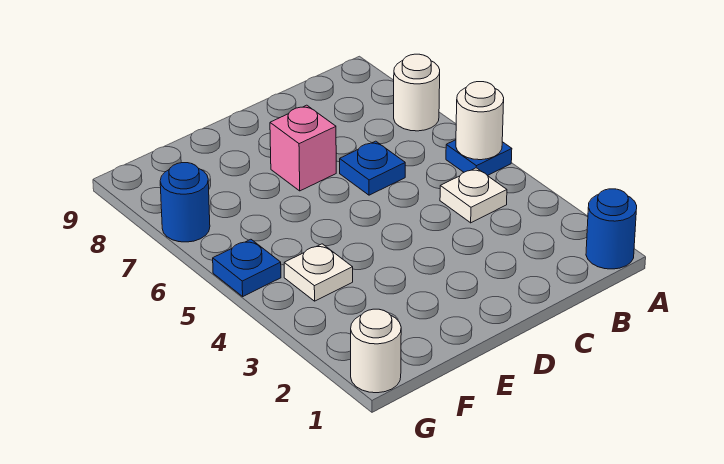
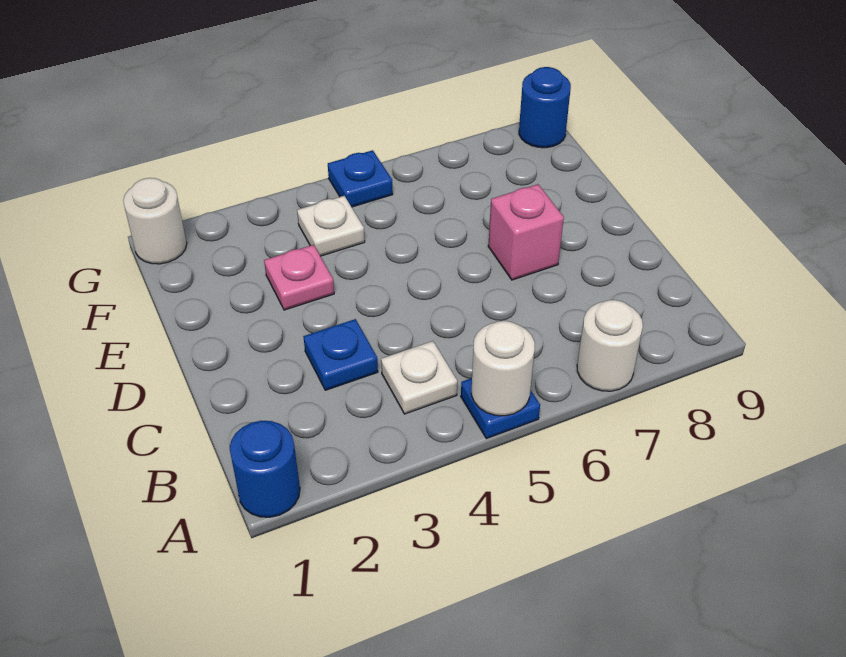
blue 1x1 plate [340,141,405,195] -> blue 1x1 plate moved to [303,319,378,390]
none -> pink 1x1 plate [264,245,334,310]
blue 1x1 round brick [160,163,210,242] -> blue 1x1 round brick moved to [519,67,571,148]

